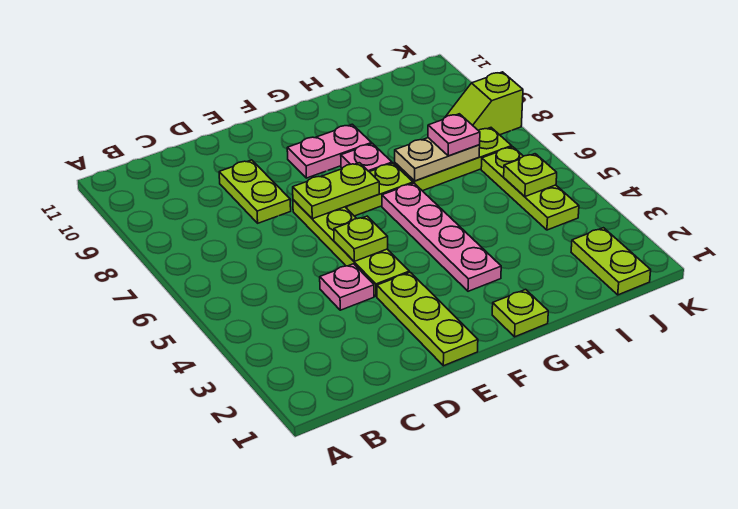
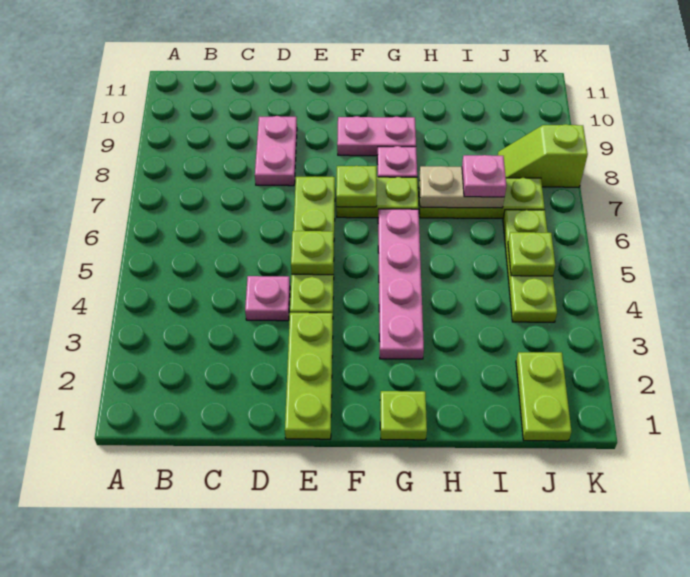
lime 1x2 plate [219,160,291,223] -> pink 1x2 plate [255,116,297,186]
lime 1x2 plate [293,163,379,219] -> lime 1x1 plate [336,166,377,207]

